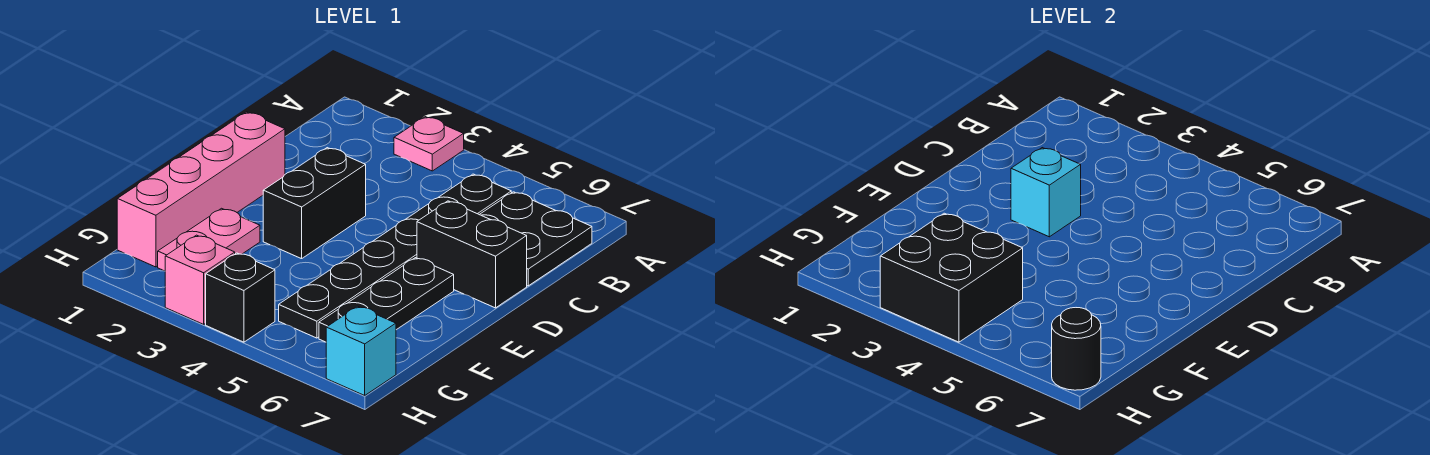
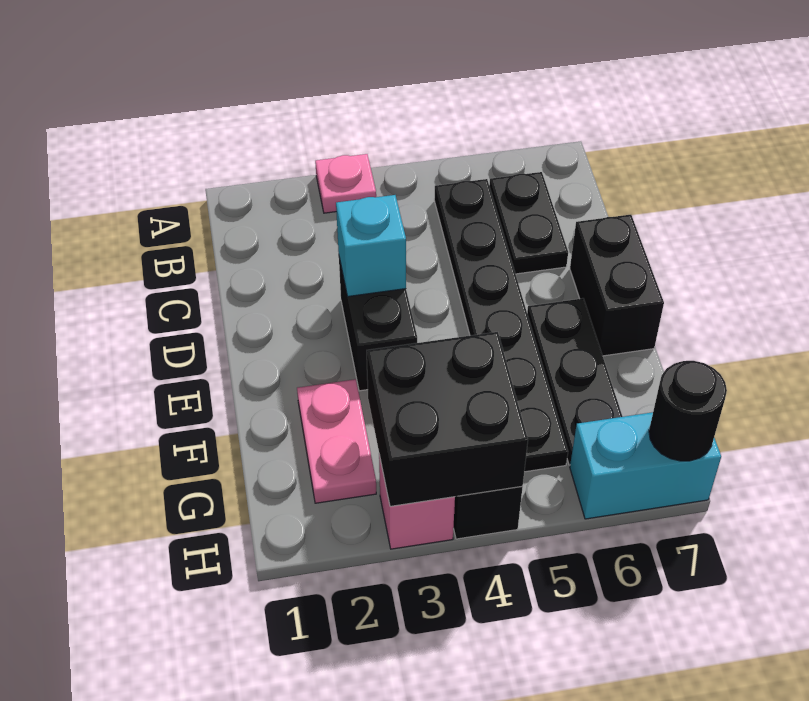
black 2x2 plate [480,192,592,286] -> black 1x2 plate [489,172,568,274]
pink 1x4 brick [117,112,285,267] -> none
black 1x2 brick [417,201,527,308] -> black 1x2 brick turned to [570,215,664,356]
cyan 1x1 brick [326,306,396,395] -> cyan 1x2 brick [570,412,721,519]

